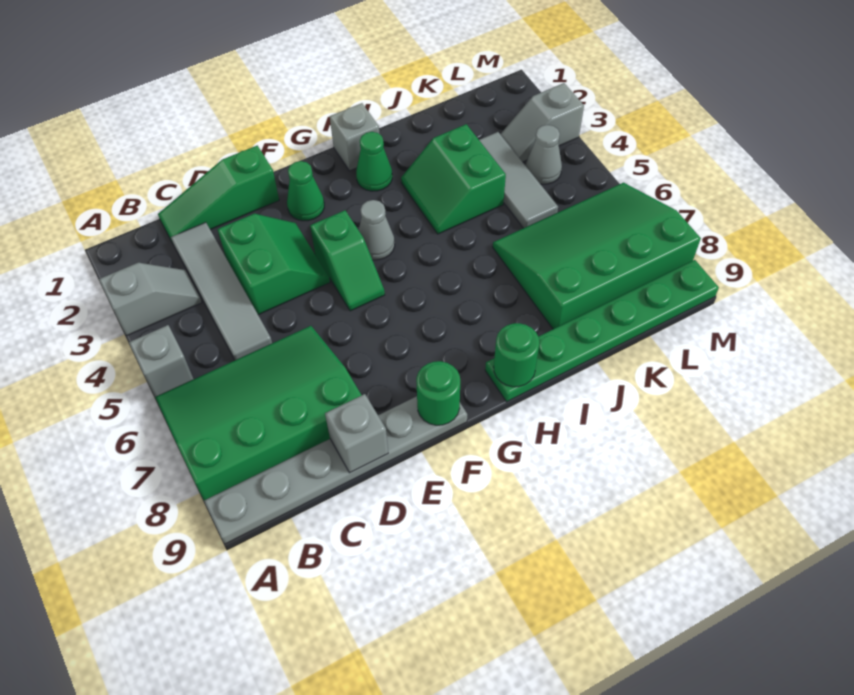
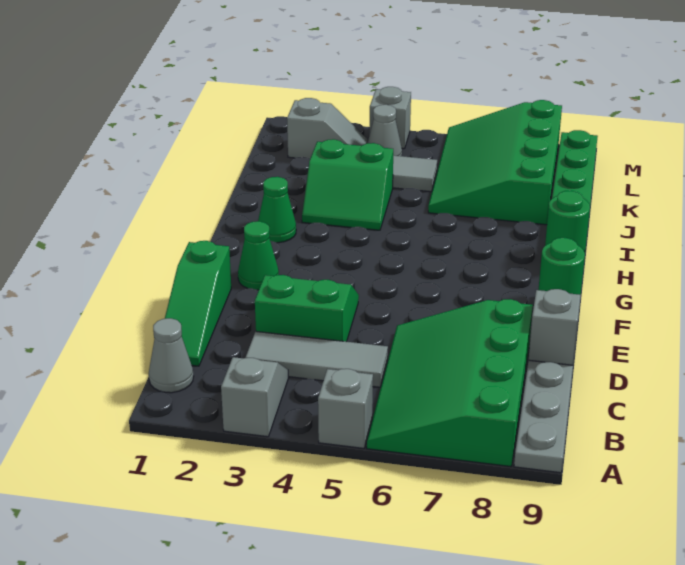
grey 1x4 tile [171,222,272,360] -> grey 1x3 tile [246,331,388,387]
green 1x2 slope [310,210,385,311] -> none
grey 1x1 cone [359,200,395,260] -> grey 1x1 cone moved to [149,318,194,393]
grey 1x1 brick [330,103,379,171] -> grey 1x1 brick moved to [370,87,411,149]
grey 1x2 slope [500,83,584,162] -> grey 1x2 slope turned to [287,98,367,158]

